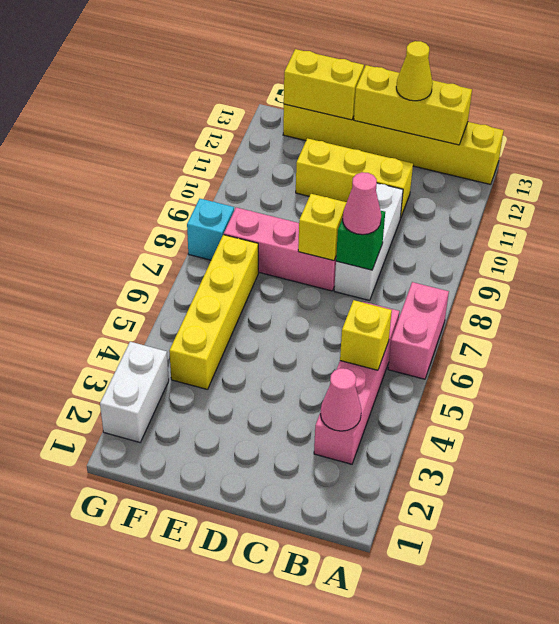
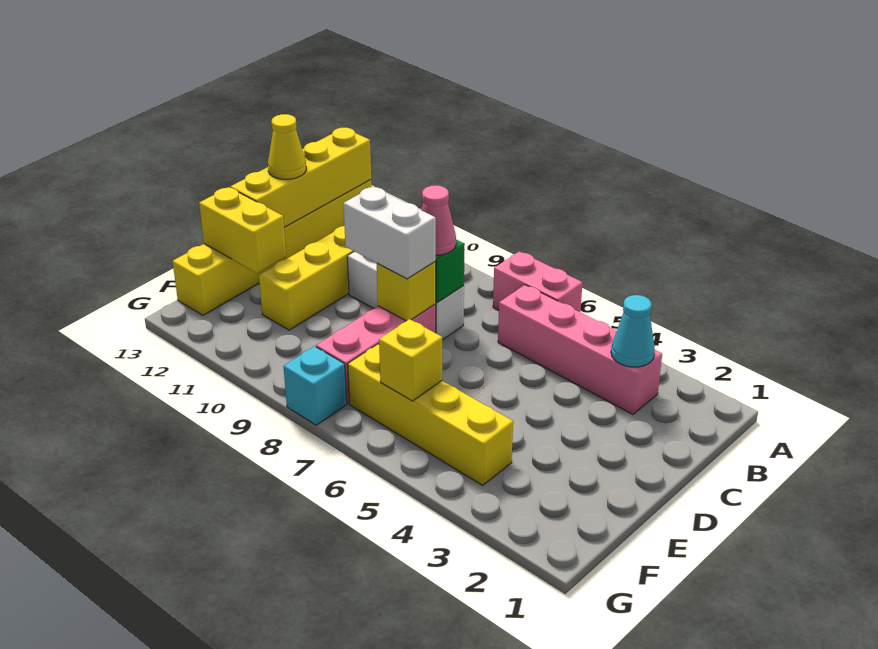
pink 1x1 cone [321,368,361,431] -> cyan 1x1 cone [611,295,655,367]
yellow 1x1 brick [340,300,392,370] -> yellow 1x1 brick moved to [379,319,442,401]
yellow 1x3 brick [354,65,472,145] -> yellow 1x4 brick [230,128,371,228]
yellow 1x2 brick [284,49,364,120] -> yellow 1x2 brick turned to [199,187,286,273]
white 1x2 brick [100,342,169,442] -> white 1x2 brick moved to [343,187,436,279]

